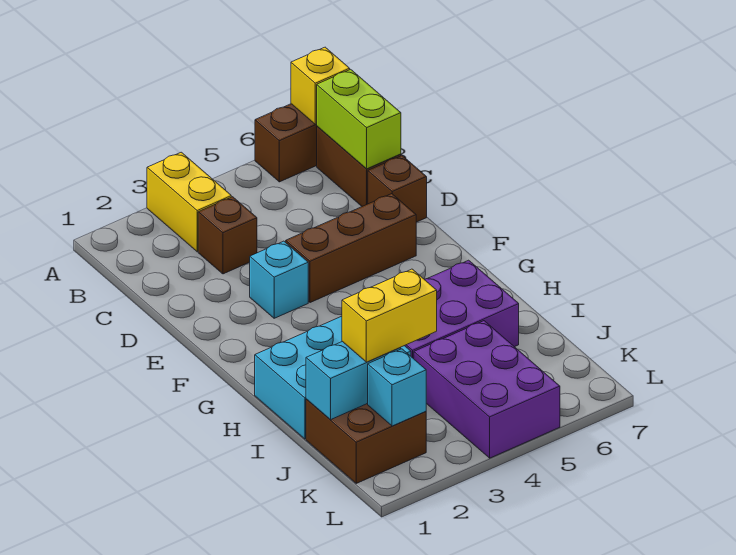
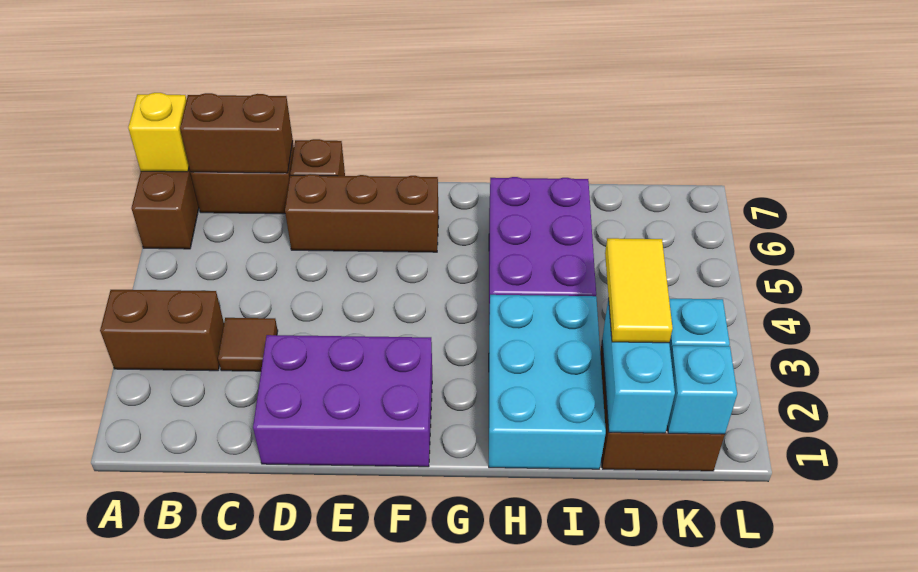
yellow 1x2 brick [147,152,231,252] -> brown 1x2 brick [100,290,224,371]
lime 1x2 brick [317,69,401,169] -> brown 1x2 brick [180,93,293,173]
brown 1x1 brick [198,197,257,274] -> brown 1x1 tile [218,318,278,371]
cyan 1x1 brick [250,241,308,318] -> cyan 1x1 brick moved to [667,346,737,434]
brown 1x3 brick [286,194,416,303] -> brown 1x3 brick turned to [285,174,439,252]
yellow 1x2 brick [342,269,437,362] -> yellow 1x2 tile [605,238,673,343]
purple 2x3 brick [414,321,560,458] -> purple 2x3 brick moved to [253,335,432,467]

